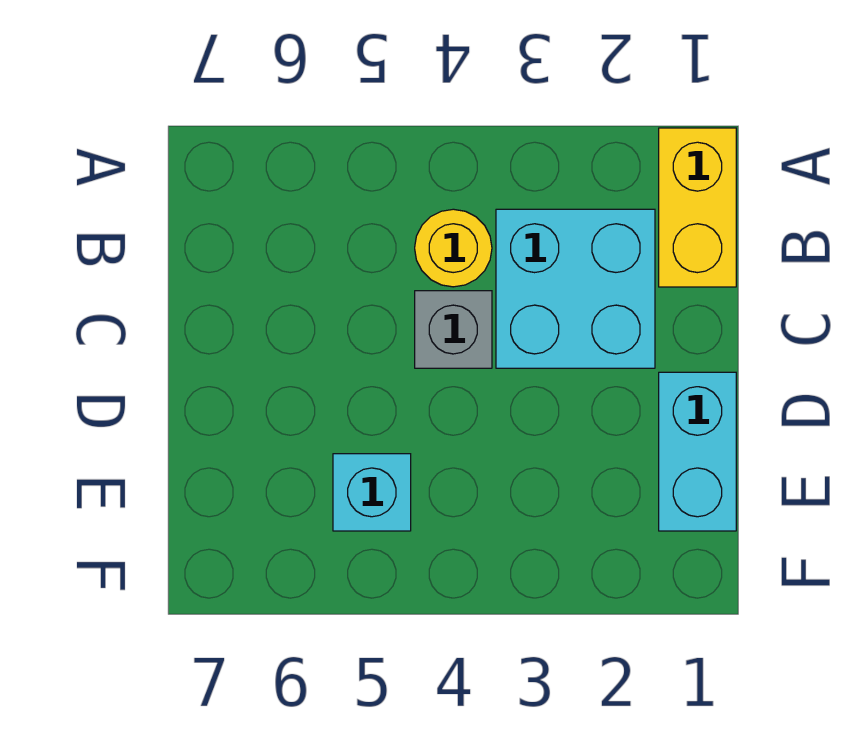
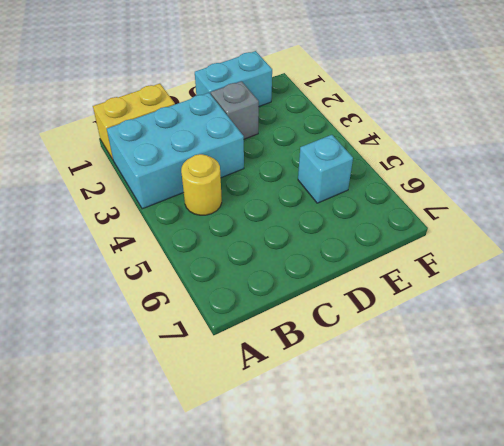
cyan 2x2 brick [496,209,655,368] -> cyan 2x3 brick [107,93,244,209]
grey 1x1 brick [415,291,492,368] -> grey 1x1 brick moved to [211,81,259,139]

